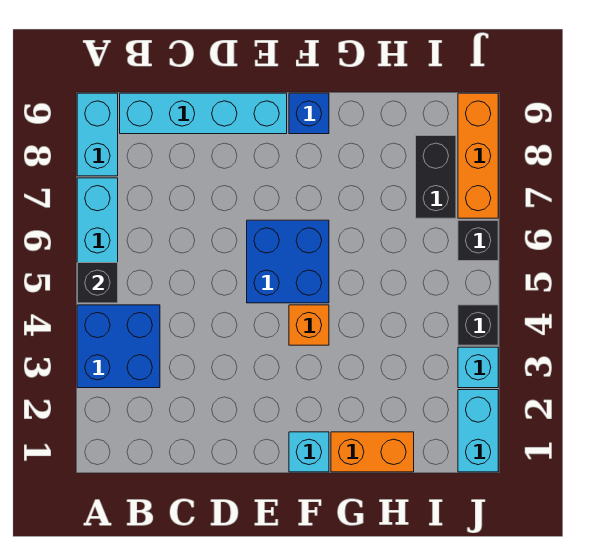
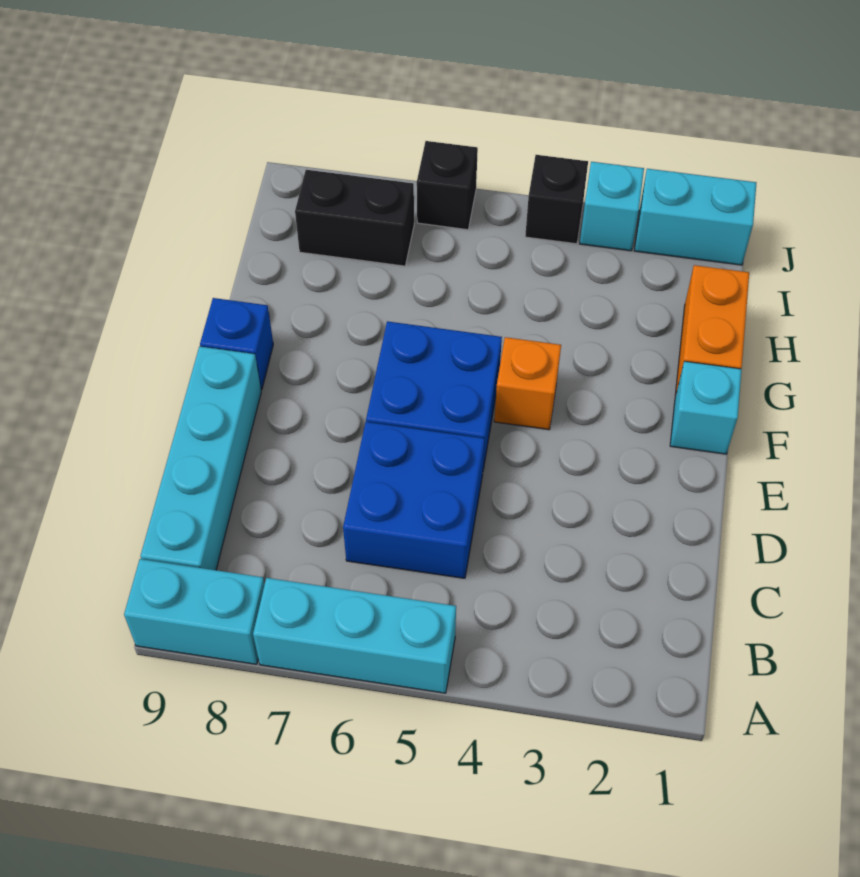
blue 2x2 brick [77,305,160,388] -> blue 2x2 brick moved to [343,422,485,578]
black 1x1 brick [77,263,118,303] -> none
orange 1x3 brick [458,93,498,218] -> none

